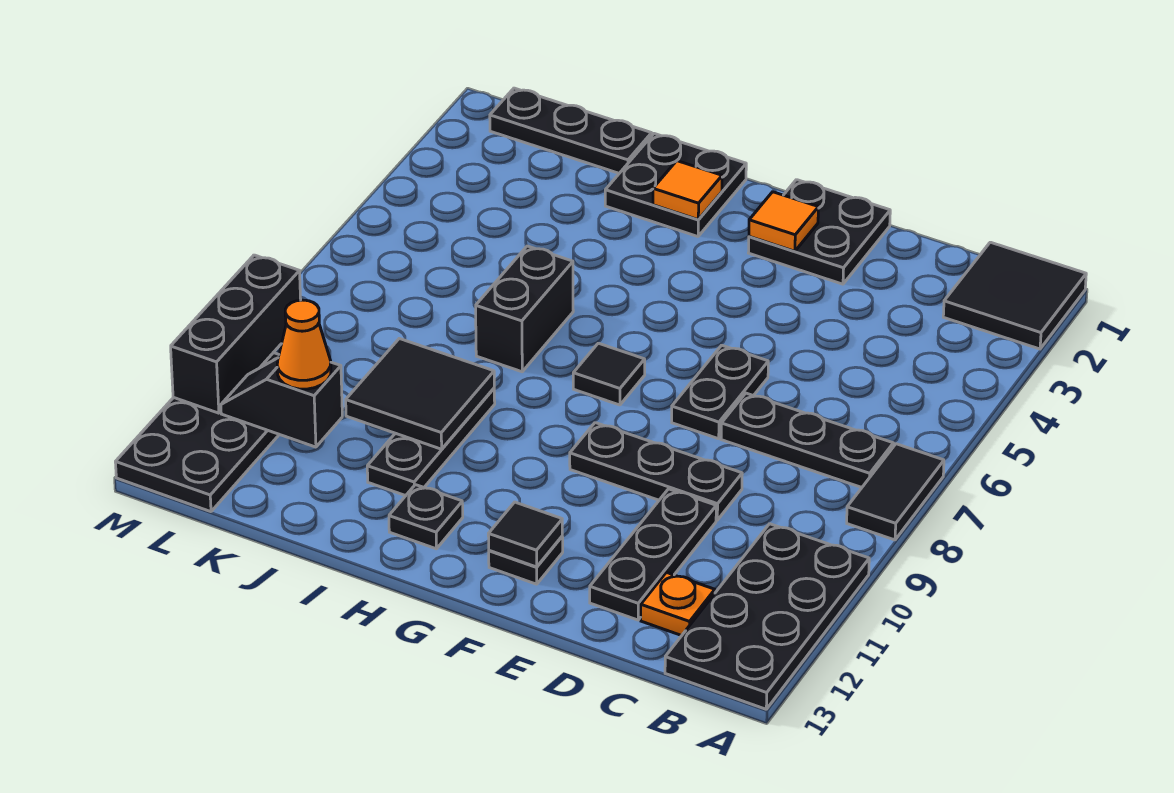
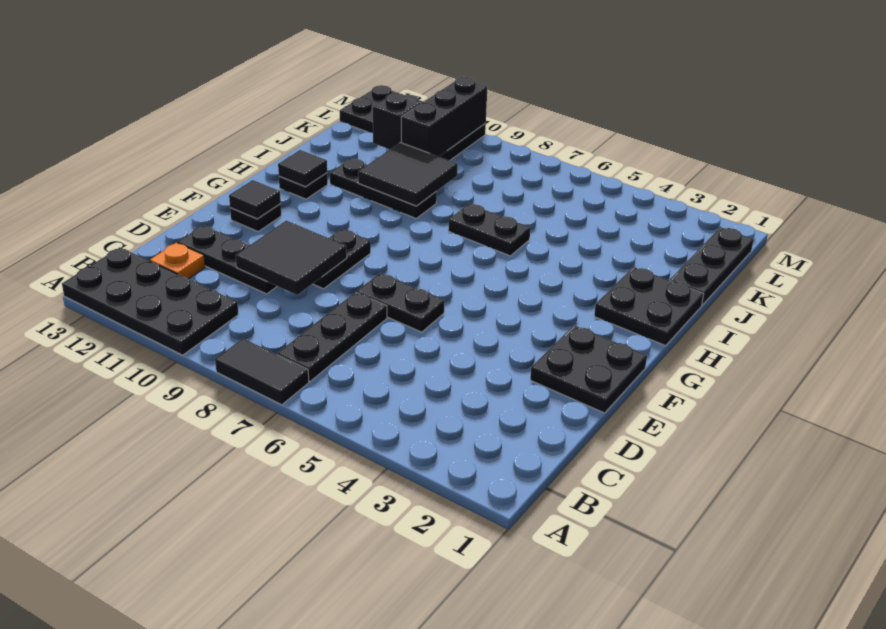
black 2x2 tile [943,242,1086,349] -> black 2x2 tile moved to [236,220,347,295]
black 1x3 plate [570,423,742,520] -> black 1x2 plate [313,229,371,289]
orange 1x1 tile [749,192,818,251] -> none
black 1x1 tile [573,343,645,405] -> black 1x1 tile moved to [278,150,327,187]
orange 1x1 tile [653,161,722,220] -> none
black 1x2 brick [476,246,573,372] -> black 1x2 plate [448,204,530,256]
orange 1x1 cone [277,300,331,389] -> none
black 1x3 brick [171,255,301,413] -> black 1x3 brick turned to [401,77,487,157]

